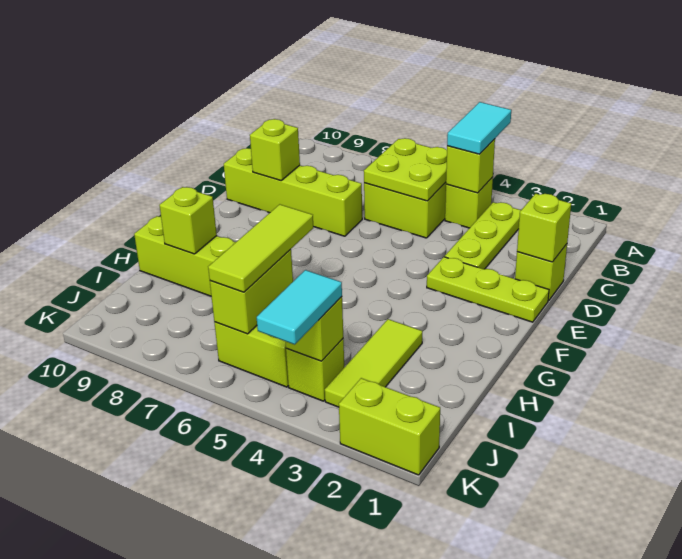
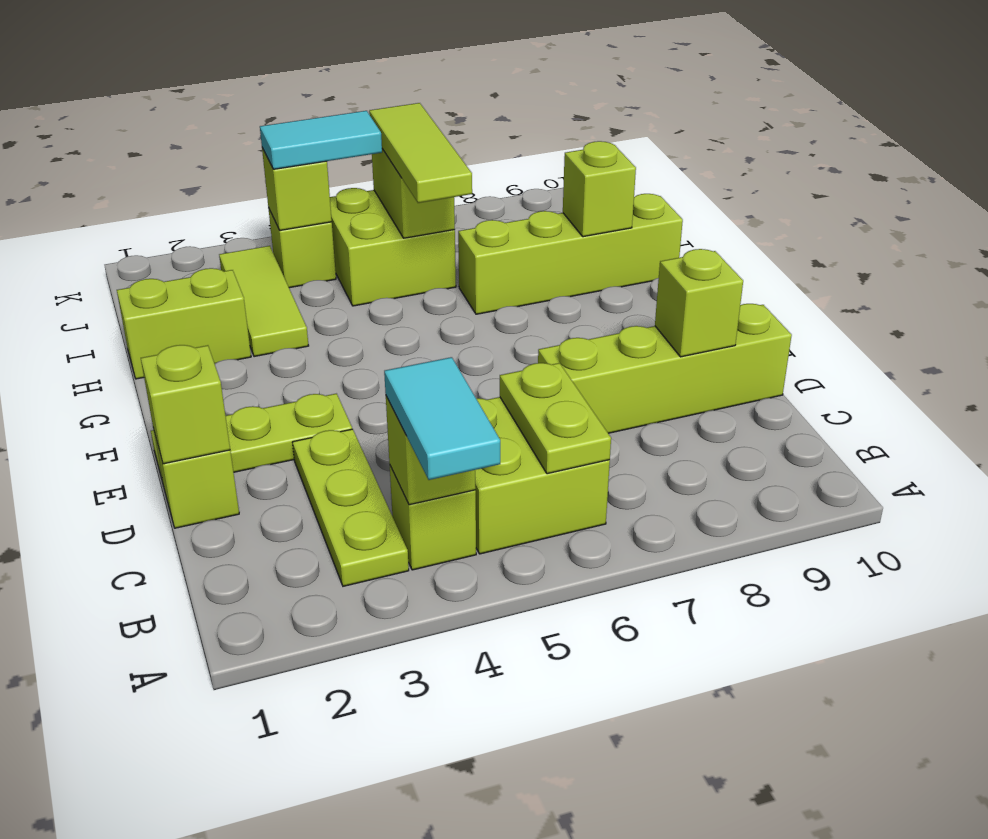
lime 2x2 plate [364,138,447,201] -> lime 1x2 plate [500,363,611,474]
cyan 1x2 tile [257,270,342,345] -> cyan 1x2 tile turned to [260,111,382,169]
lime 1x2 brick [339,378,440,475] -> lime 1x2 brick moved to [117,268,251,379]

